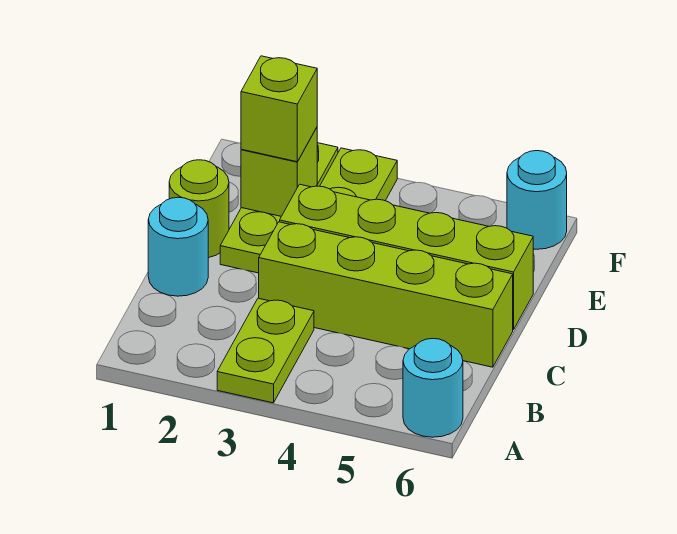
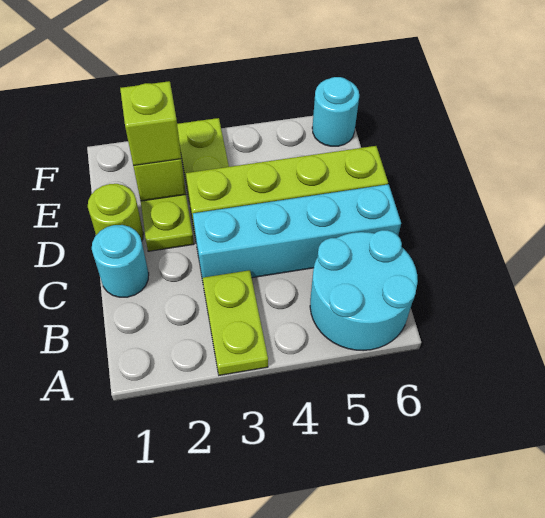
cyan 1x1 round brick [403,339,463,437] -> cyan 2x2 round brick [310,230,418,351]
lime 1x4 brick [259,222,513,367] -> cyan 1x4 brick [193,184,401,280]

